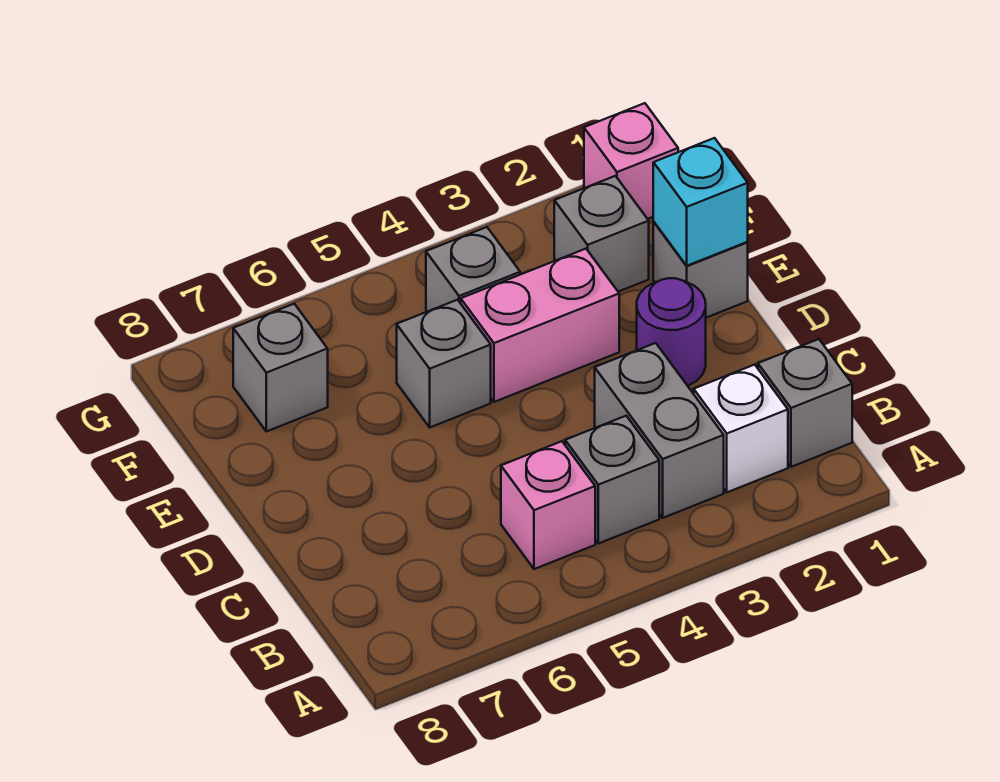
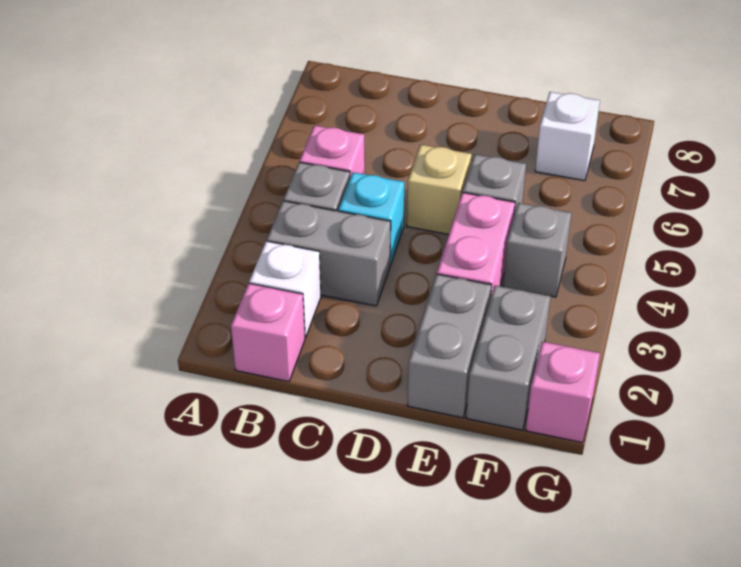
grey 1x1 brick [758,339,852,467] -> pink 1x1 brick [231,283,305,382]
purple 1x1 round brick [637,278,706,386] -> none
none -> tan 1x1 brick [407,145,472,235]
grey 1x1 brick [653,222,748,318] -> grey 1x2 brick [407,274,492,418]
cyan 1x1 brick [653,138,748,266] -> cyan 1x1 brick moved to [338,172,404,265]
grey 1x1 brick [554,176,649,292] -> grey 1x2 brick [466,286,551,430]
grey 1x1 brick [233,304,328,432] -> white 1x1 brick [535,92,600,181]

